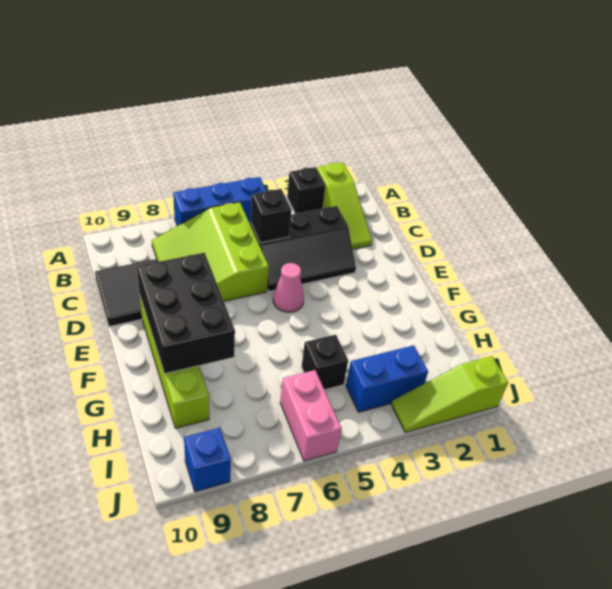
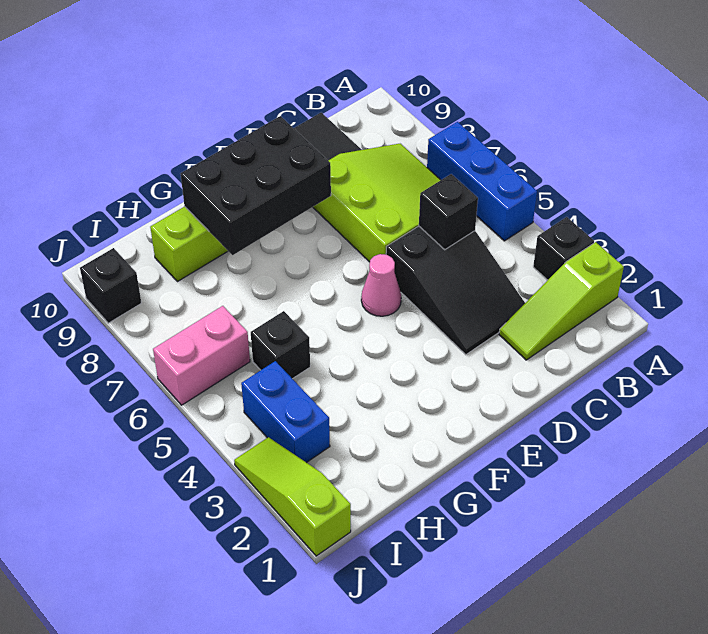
lime 3x3 slope [152,202,269,301] -> lime 3x3 slope turned to [313,144,440,262]
black 2x3 slope [251,206,356,291] -> black 2x3 slope turned to [386,226,525,355]
blue 1x1 brick [184,428,231,492] -> black 1x1 brick [80,248,141,323]

